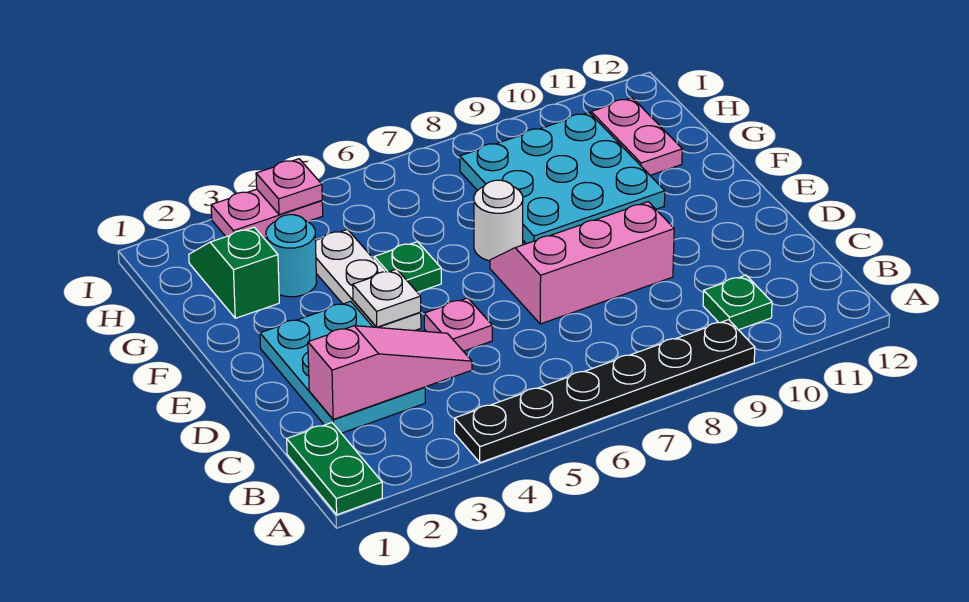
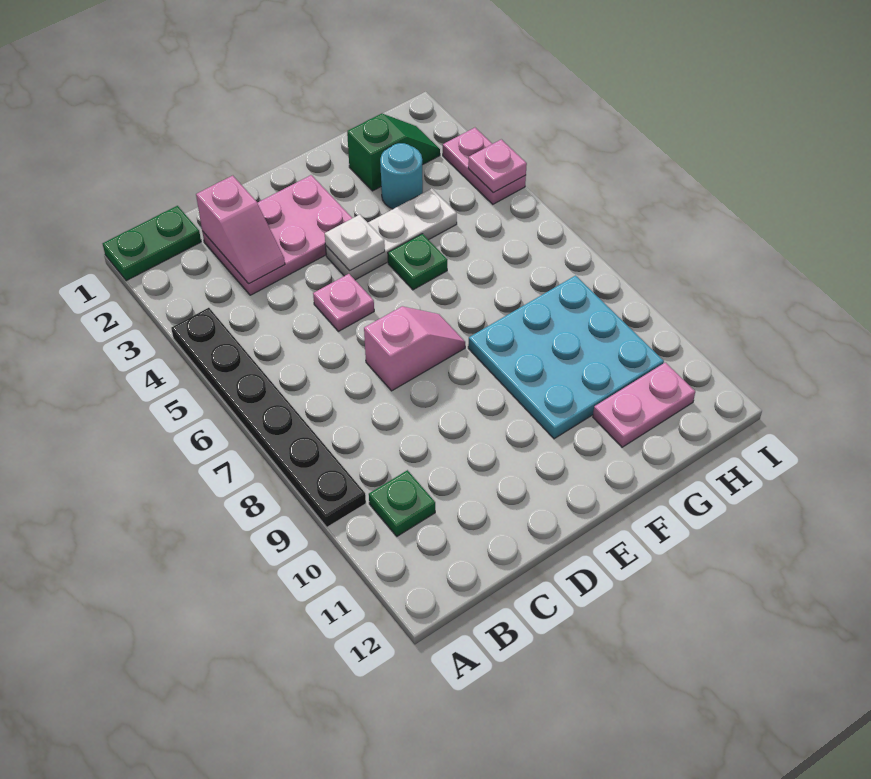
cyan 2x3 plate [260,301,425,433] -> pink 2x3 plate [202,175,352,295]
pink 1x3 slope [308,326,472,419] -> pink 1x2 slope [196,176,285,284]
pink 2x3 slope [490,202,674,324] -> pink 1x2 slope [364,306,465,391]
white 1x1 round brick [474,180,523,261] -> none

